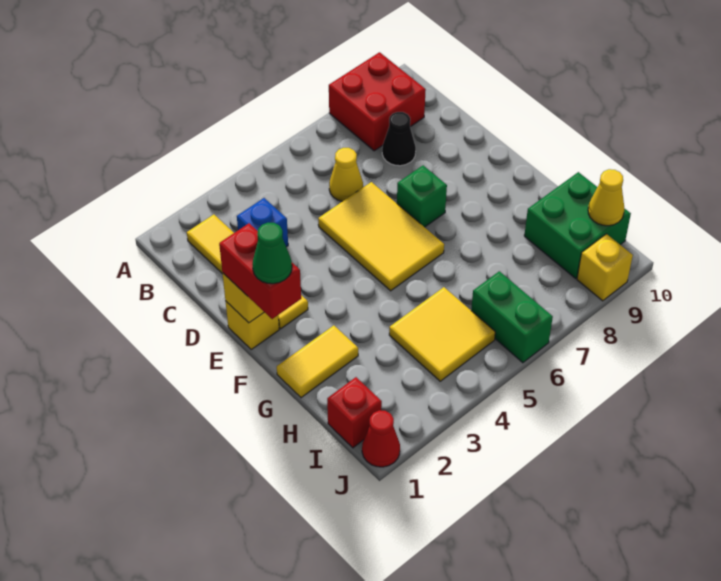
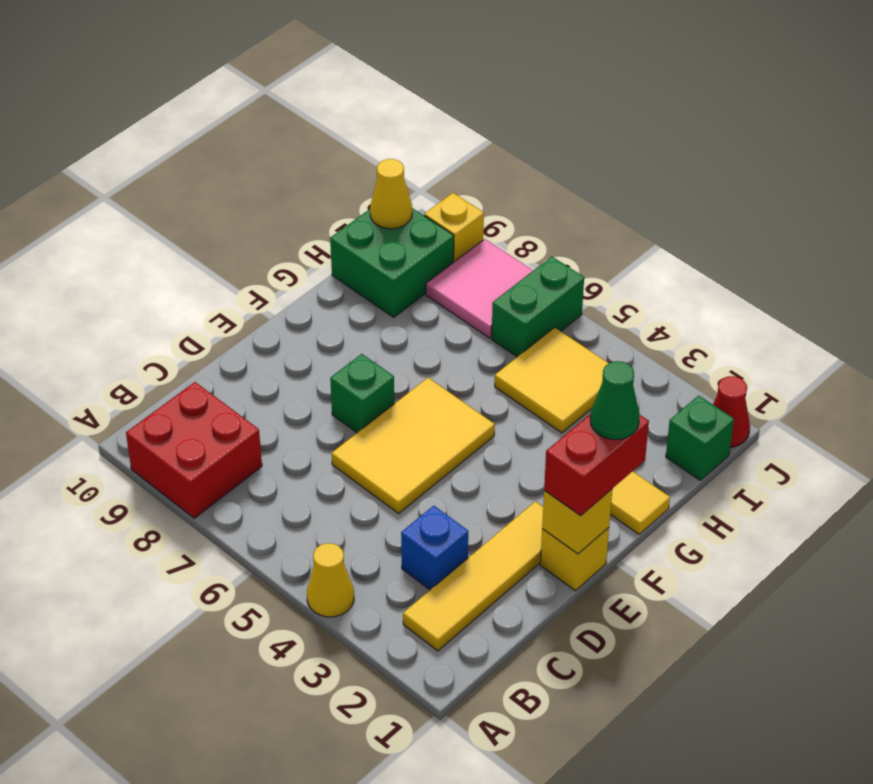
yellow 1x1 cone [329,148,363,201] -> yellow 1x1 cone moved to [307,543,354,617]
black 1x1 cone [382,112,416,166] -> none
red 1x1 brick [327,377,382,448] -> green 1x1 brick [666,396,734,480]
none -> pink 2x2 tile [426,239,533,338]

